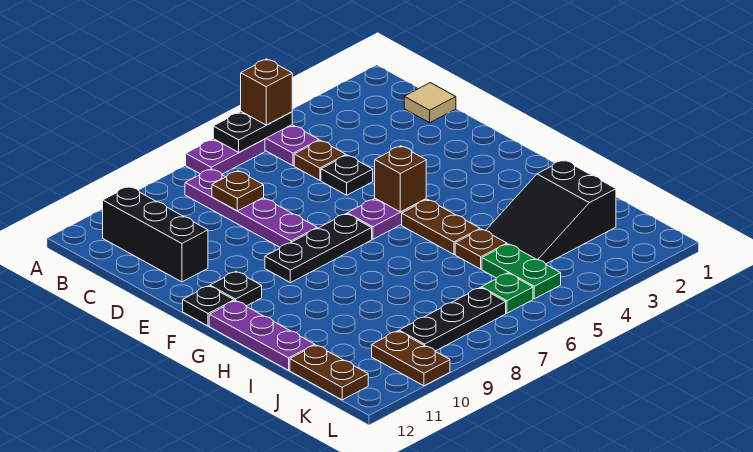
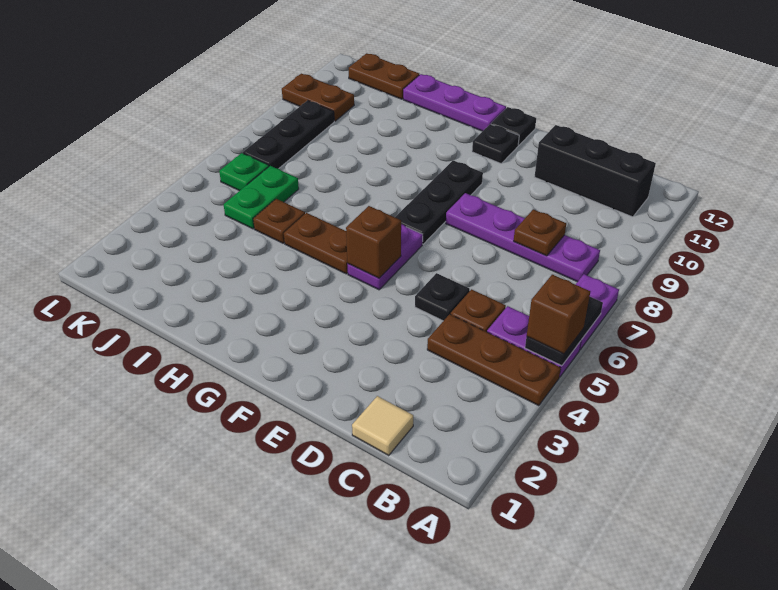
none -> brown 1x3 plate [427,314,561,406]
black 2x3 slope [486,160,616,264] -> none
green 1x2 plate [482,244,561,299] -> green 1x2 plate turned to [224,166,299,229]

